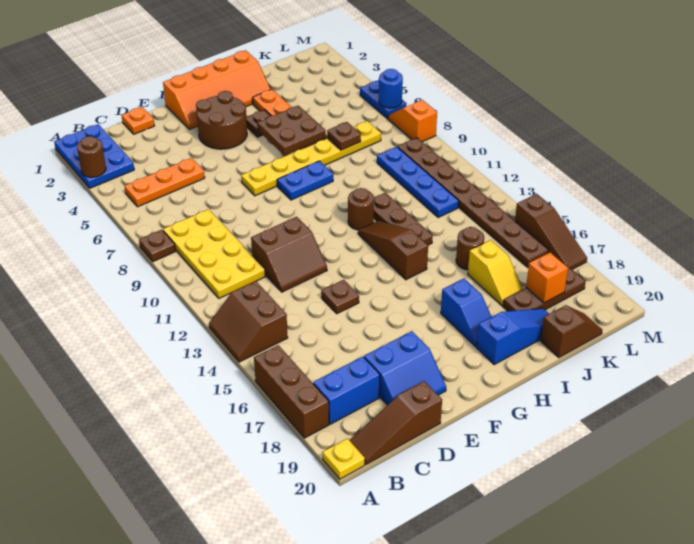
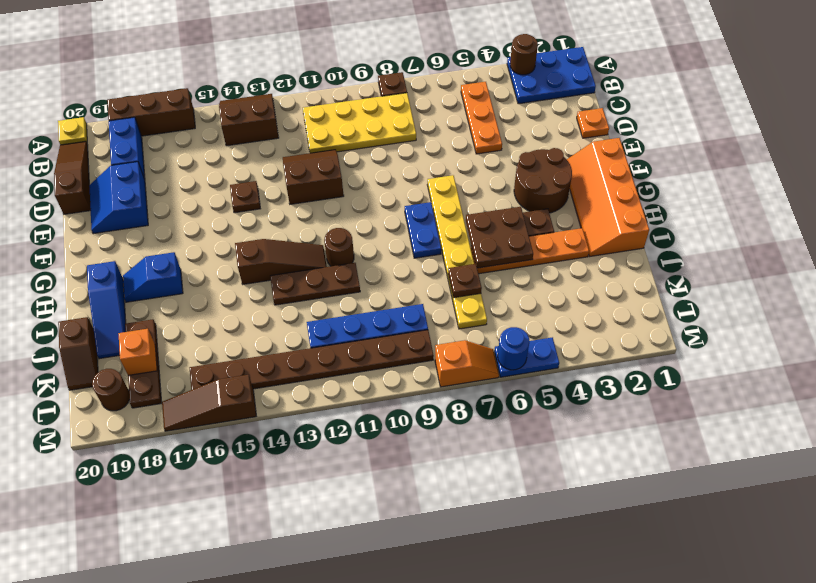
brown 2x2 slope [251,217,327,292] -> brown 2x2 slope turned to [283,150,344,204]
brown 1x1 round brick [456,227,484,270] -> brown 1x1 round brick moved to [92,369,130,411]
yellow 1x2 slope [468,240,523,306] -> none

